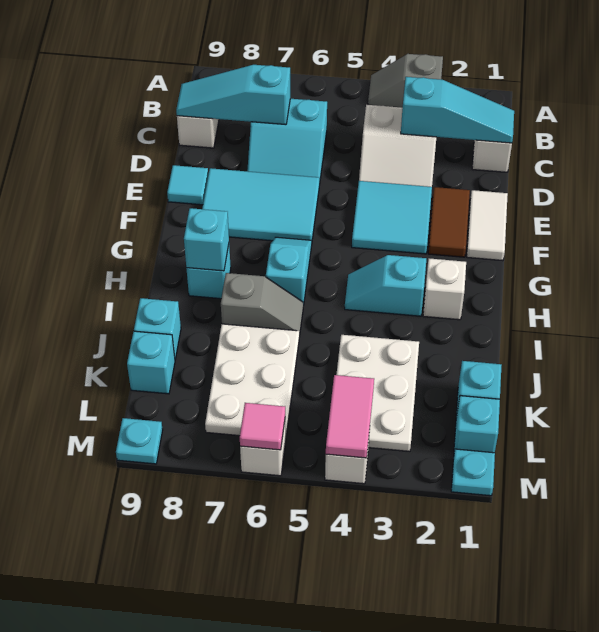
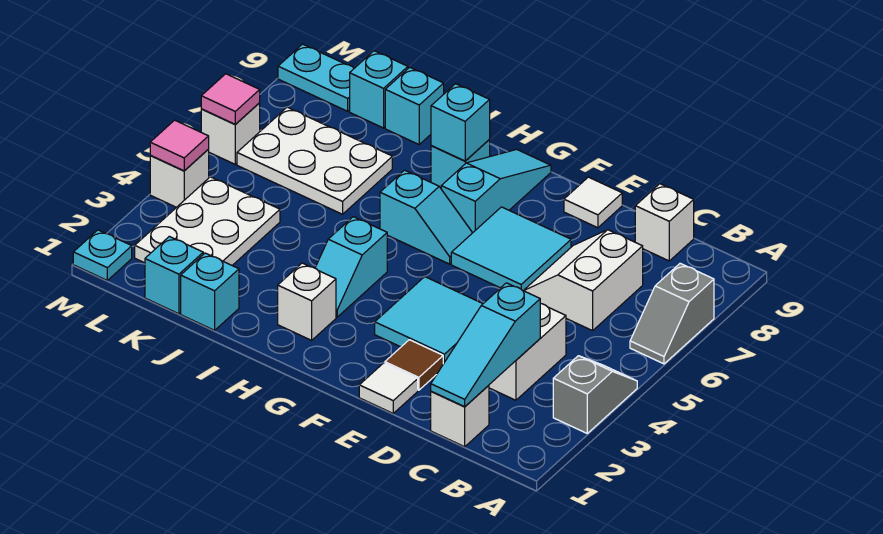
cyan 2x2 slope [247,99,327,185] -> white 2x2 slope [524,230,643,331]
cyan 1x3 slope [176,65,290,125] -> cyan 1x3 slope moved to [441,149,551,233]
white 1x2 tile [467,190,508,261] -> white 1x1 tile [359,363,418,413]
brown 1x2 tile [428,187,470,257] -> brown 1x1 tile [385,340,443,390]
cyan 2x3 tile [202,168,319,241] -> cyan 2x2 tile [451,207,571,291]
cyan 1x1 tile [167,165,208,205] -> white 1x1 tile [564,177,622,228]
cyan 1x2 slope [345,255,426,316] -> cyan 1x2 slope turned to [315,217,387,317]
grey 1x2 slope [221,273,303,337] -> grey 1x2 slope moved to [630,263,714,364]
white 2x3 plate [336,335,419,451] -> white 2x3 plate turned to [135,177,280,265]
cyan 1x1 brick [454,396,500,453] -> cyan 1x1 brick moved to [181,253,239,330]
pink 1x2 tile [326,375,374,458] -> pink 1x1 tile [150,120,209,171]
cyan 1x1 plate [116,418,163,464] -> cyan 1x2 plate [278,44,354,111]

